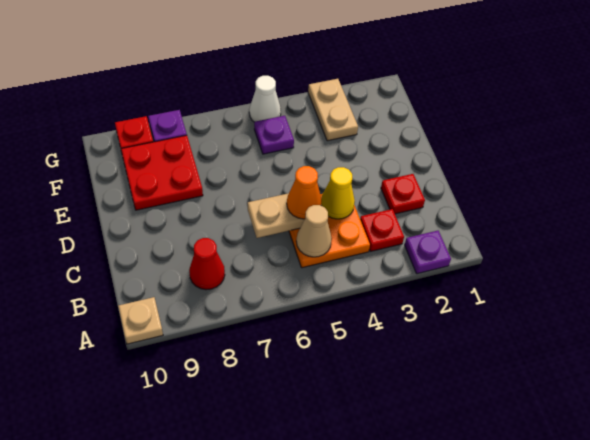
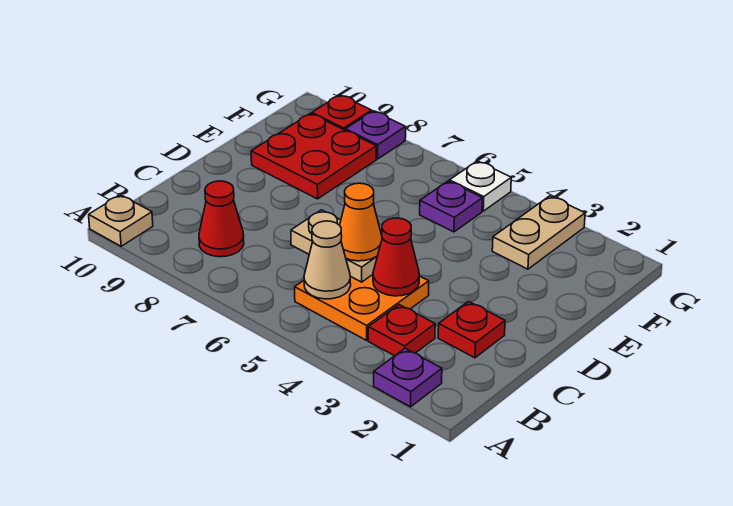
yellow 1x1 cone [321,167,355,219] -> red 1x1 cone [373,218,419,296]
white 1x1 cone [249,76,281,122] -> white 1x1 plate [450,161,511,211]

